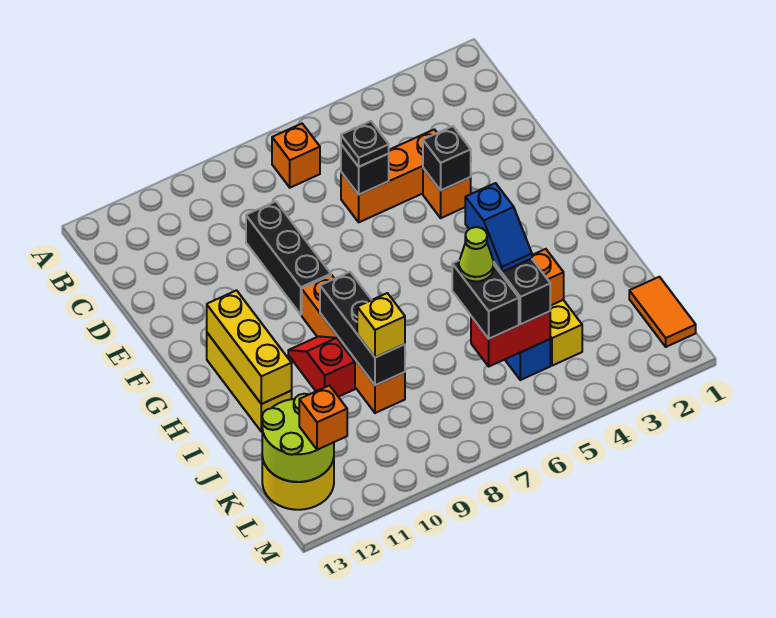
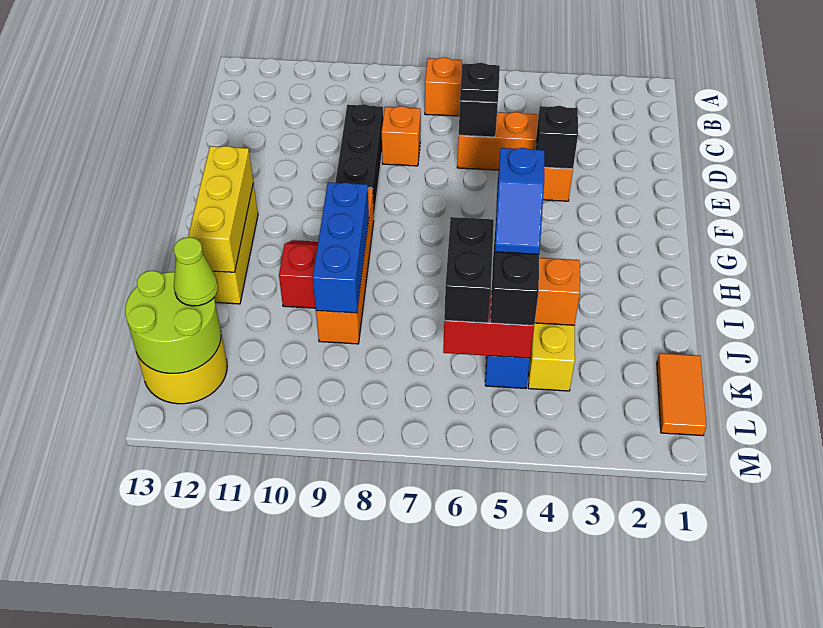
black 1x3 brick [320,272,405,385] -> blue 1x3 brick [313,182,369,313]
lime 1x1 cone [459,227,494,281] -> lime 1x1 cone moved to [174,237,218,306]
yellow 1x1 brick [357,293,405,357] -> none
orange 1x1 brick [299,385,347,450] -> orange 1x1 brick moved to [382,106,421,166]

